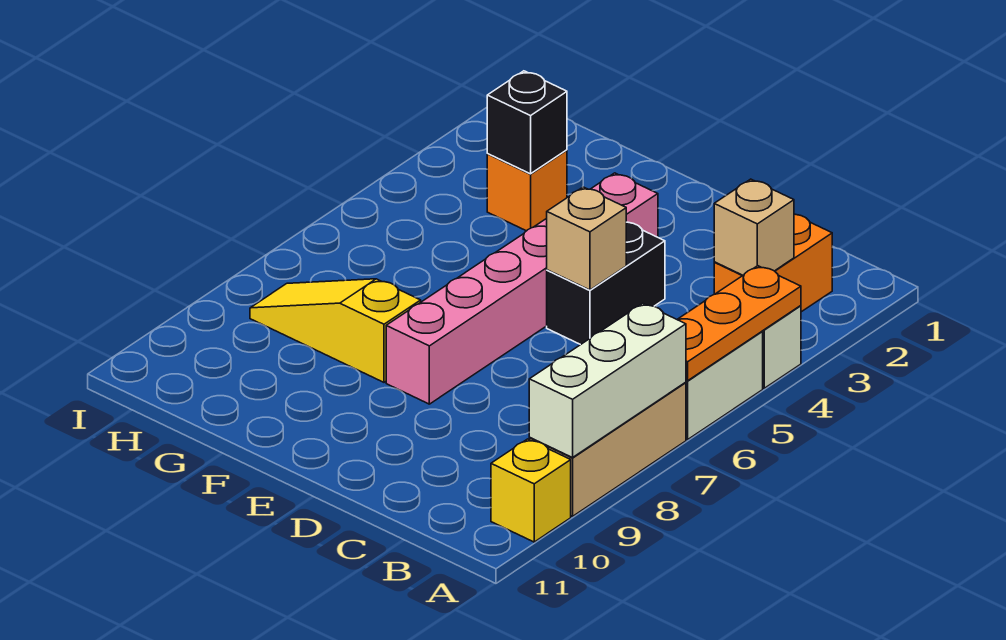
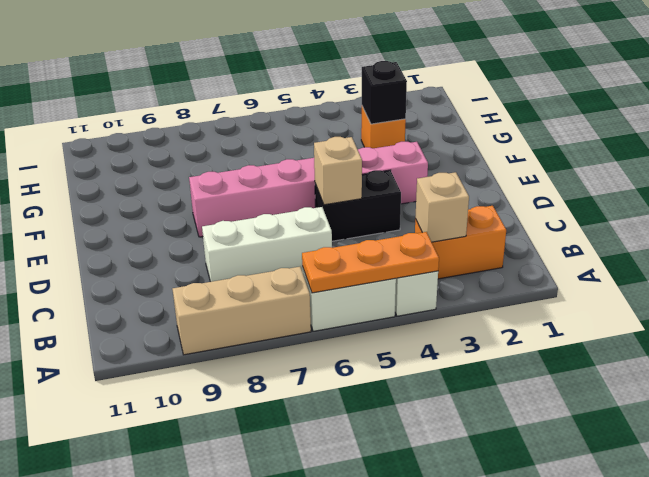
white 1x3 brick [529,303,686,458] -> white 1x3 brick moved to [202,207,332,282]
yellow 1x1 brick [491,439,571,542] -> none
yellow 1x3 slope [250,279,421,382] -> none

